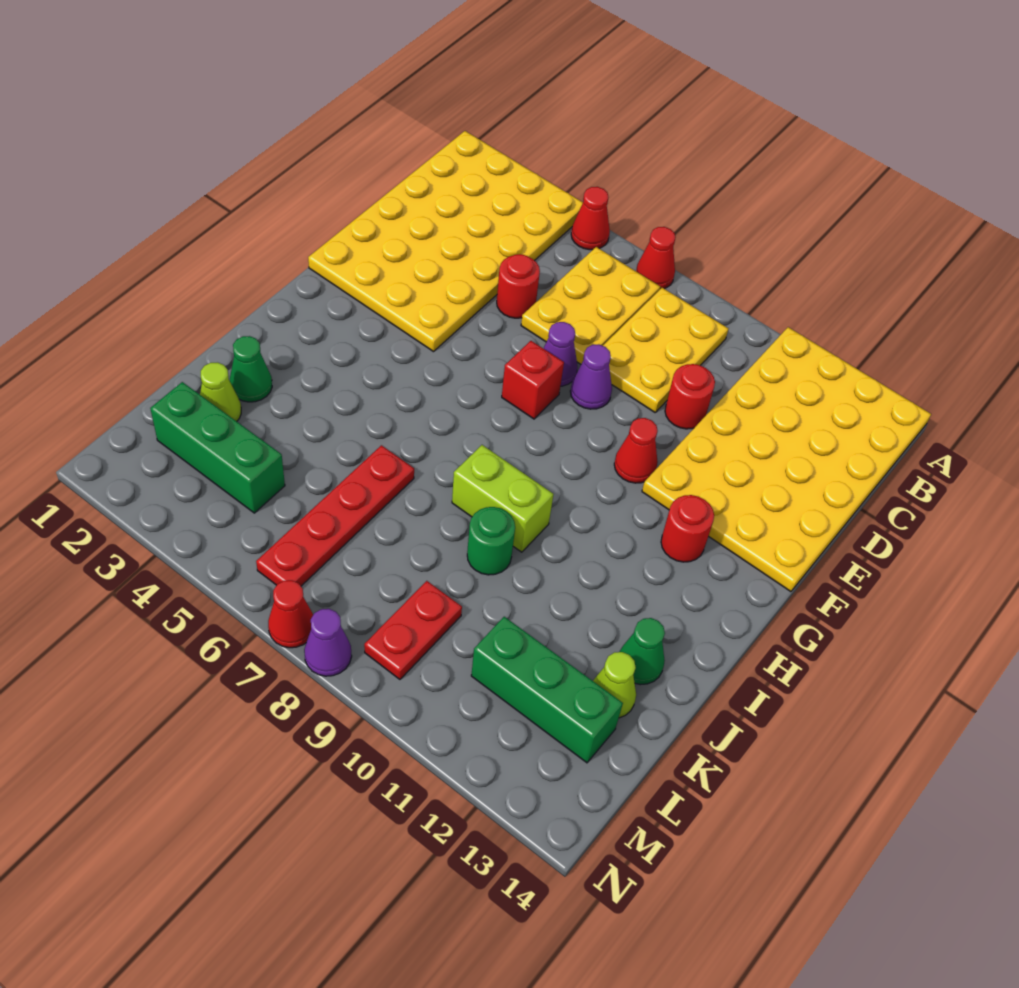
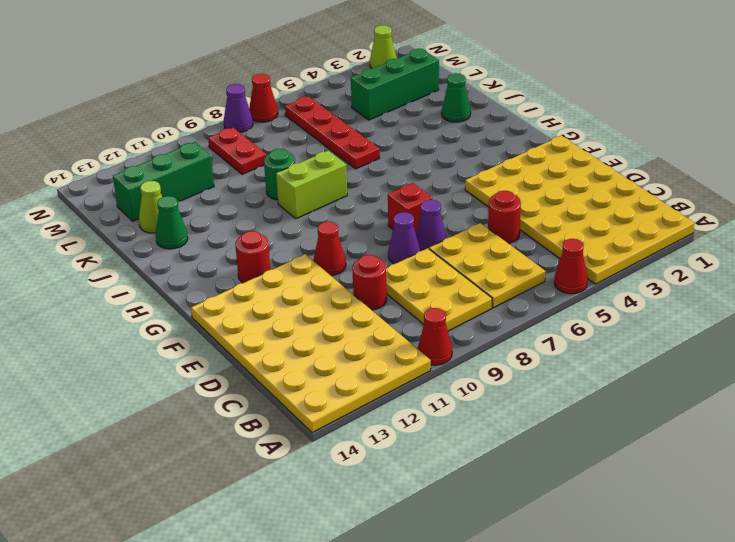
red 1x1 cone [636,227,676,289] -> red 1x1 cone moved to [418,308,452,365]
lime 1x1 cone [200,362,241,421] -> lime 1x1 cone moved to [370,25,397,69]

